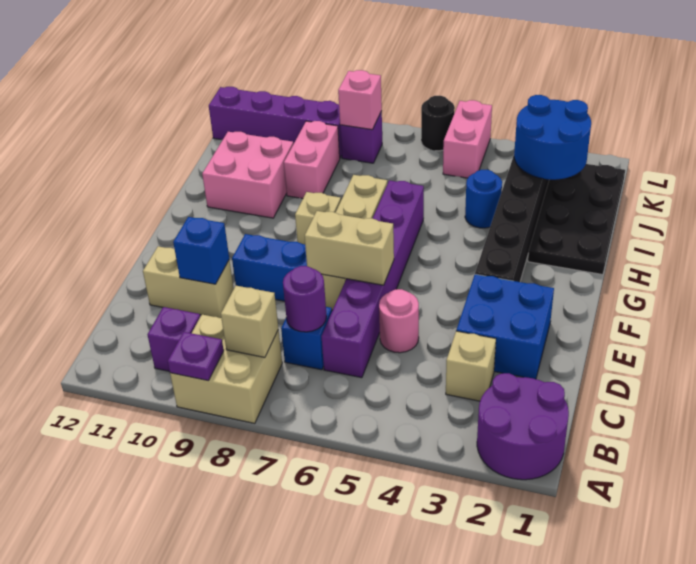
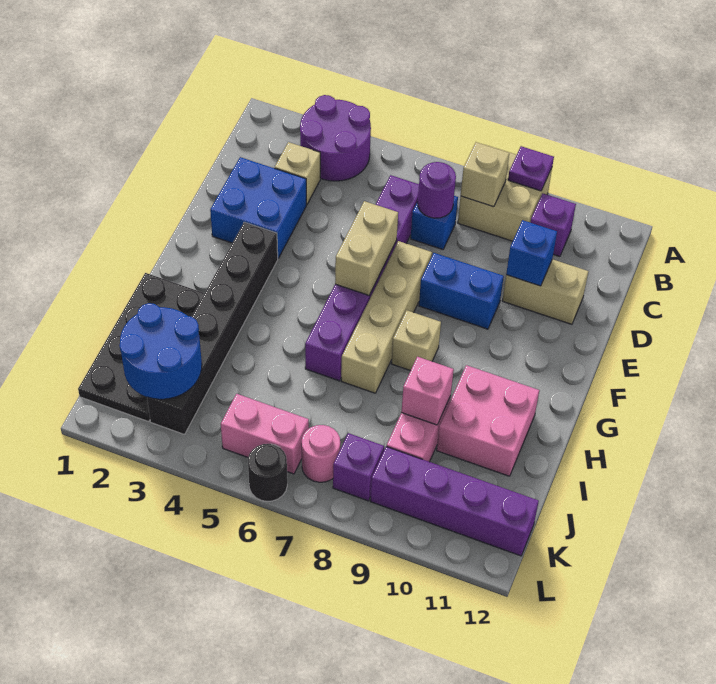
purple 2x2 round brick [477,373,569,480] -> purple 2x2 round brick moved to [300,95,371,181]
pink 1x1 round brick [379,289,419,353] -> pink 1x1 round brick moved to [302,425,340,482]
tan 1x2 brick [305,211,394,285] -> tan 1x2 brick turned to [335,201,398,295]
blue 1x1 round brick [465,170,502,228] -> none
pink 1x2 brick [443,100,492,178] -> pink 1x2 brick turned to [221,394,309,474]
pink 1x1 brick [338,70,382,130] -> pink 1x1 brick moved to [401,357,454,425]

